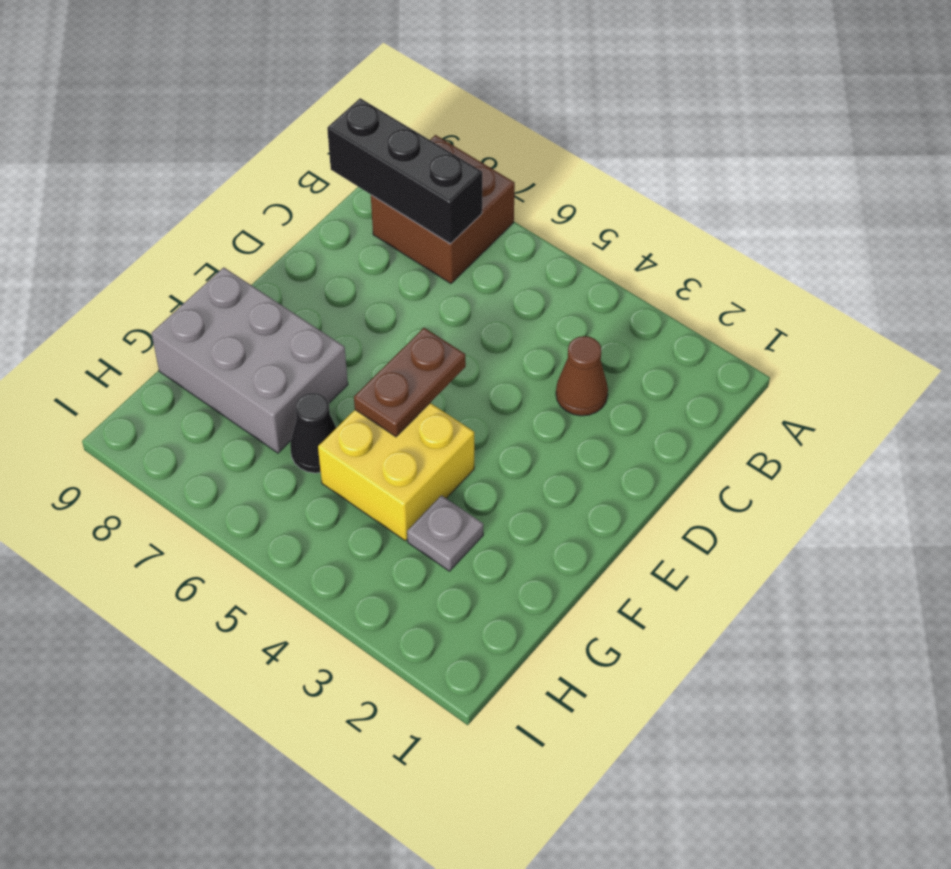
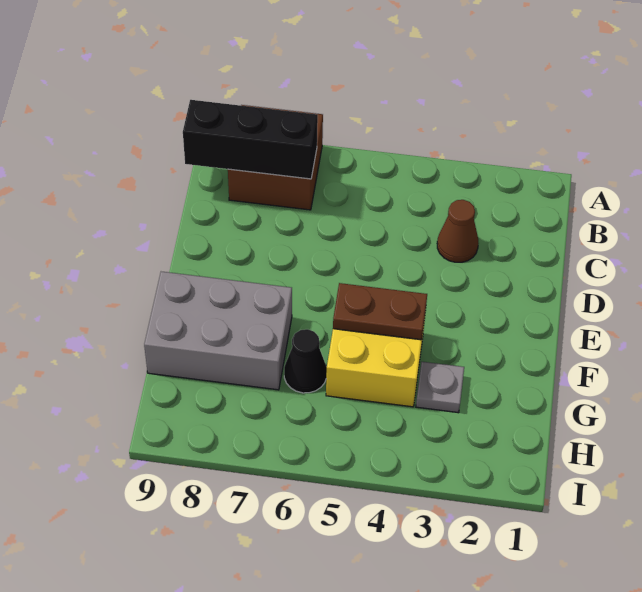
brown 1x2 plate [354,328,466,437] -> brown 1x2 plate turned to [333,283,427,340]

